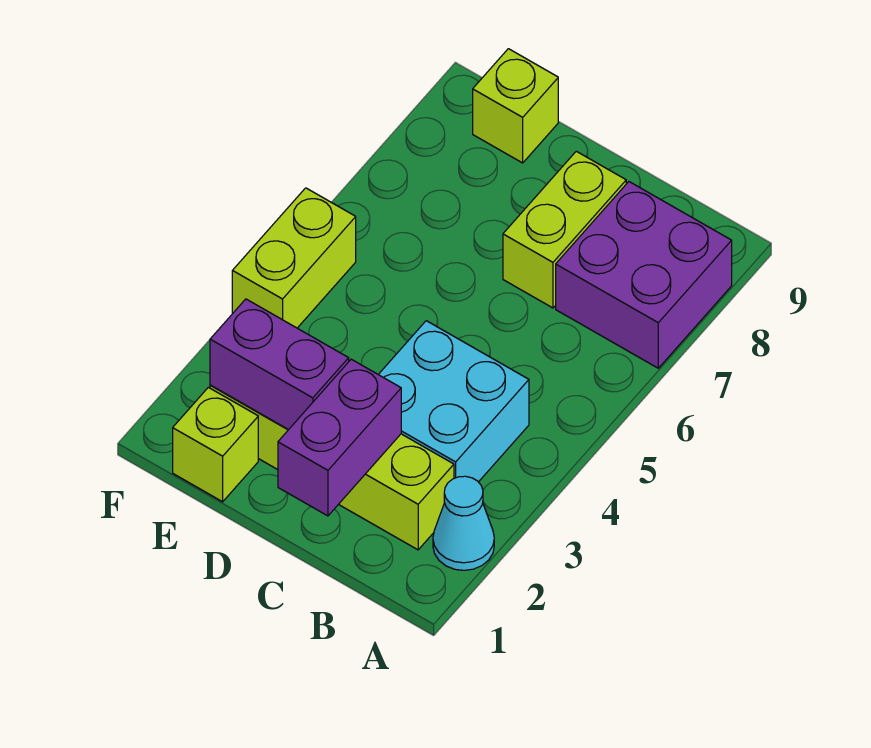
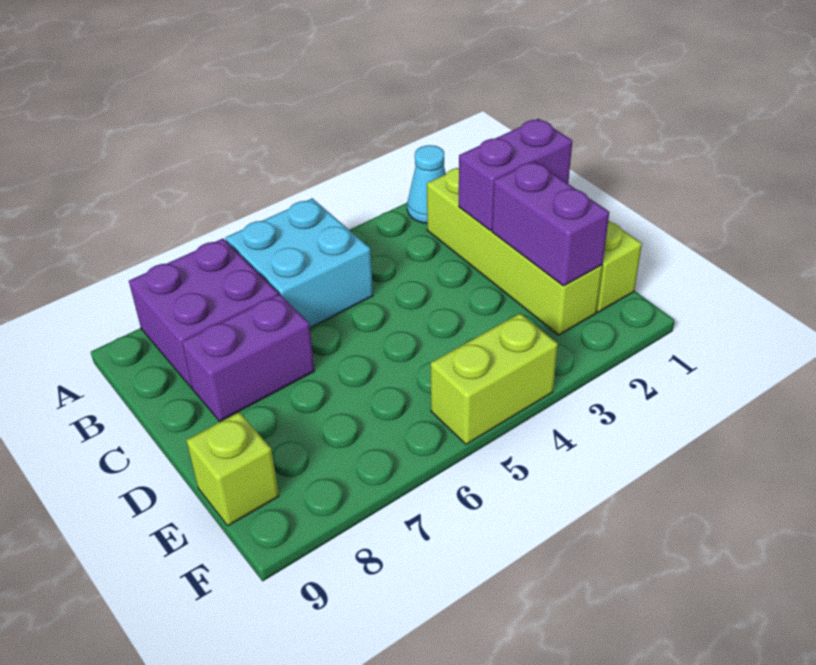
cyan 2x2 brick [378,321,529,482] -> cyan 2x2 brick moved to [225,198,373,328]
lime 1x2 brick [503,151,626,308] -> purple 1x2 brick [182,294,315,421]

